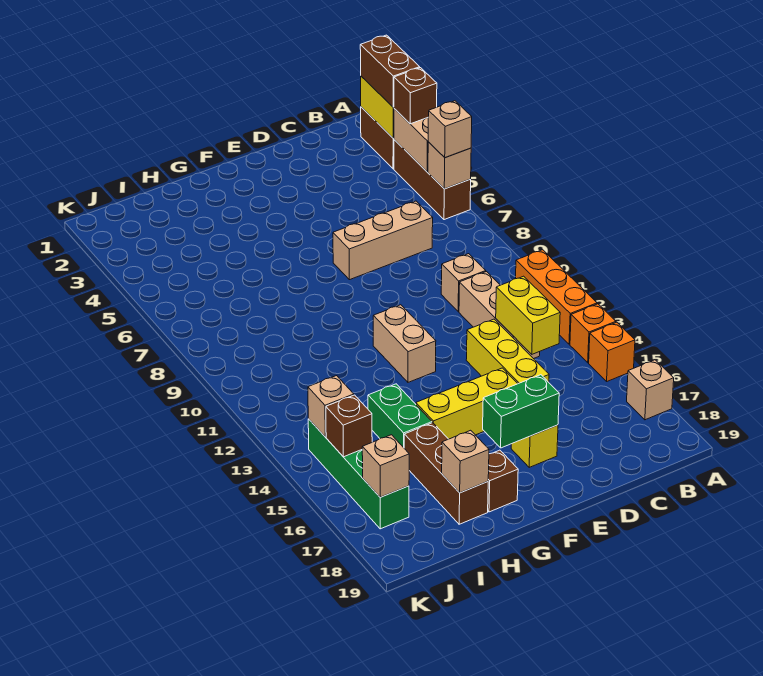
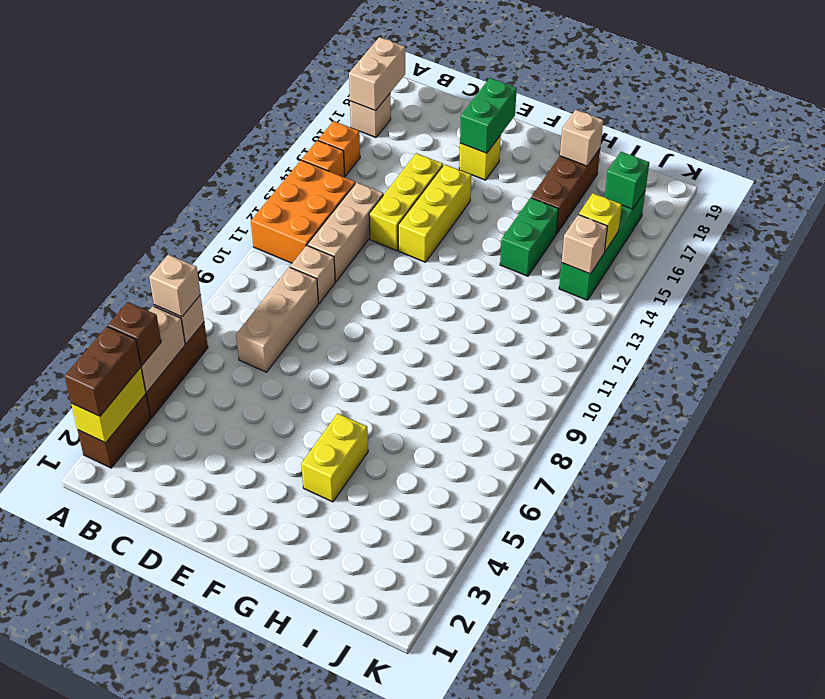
orange 1x3 brick [516,250,597,344] -> orange 2x3 brick [251,160,355,263]
tan 1x3 brick [333,201,433,280] -> tan 1x3 brick turned to [236,267,318,372]
yellow 1x2 brick [496,276,560,354] -> yellow 1x2 brick moved to [301,414,368,502]
yellow 1x3 brick [416,368,518,439] -> yellow 1x3 brick turned to [398,164,471,262]
green 1x2 brick [483,375,559,448] -> green 1x2 brick turned to [460,78,517,153]
tan 1x2 brick [373,305,436,382] -> tan 1x2 brick moved to [349,37,405,111]
brown 1x1 brick [488,450,518,512] -> none
brown 1x1 brick [326,395,372,457] -> yellow 1x1 brick [579,193,622,252]
tan 1x1 brick [362,435,409,497] -> green 1x1 brick [605,152,649,209]

